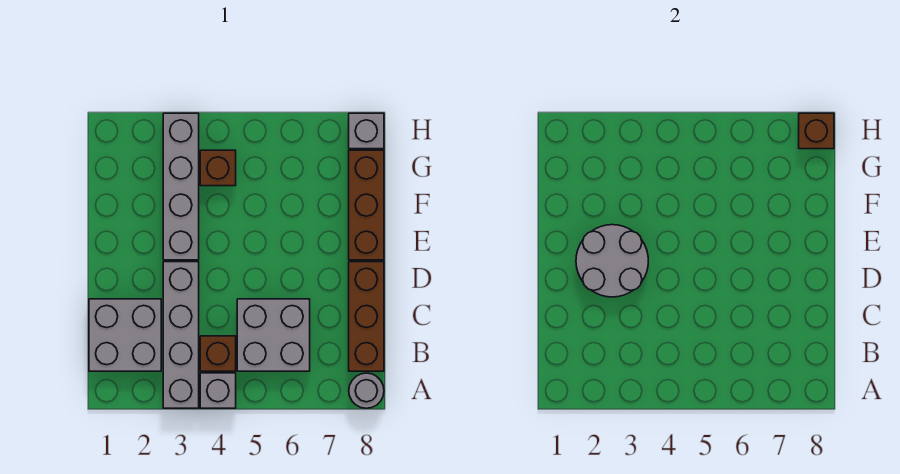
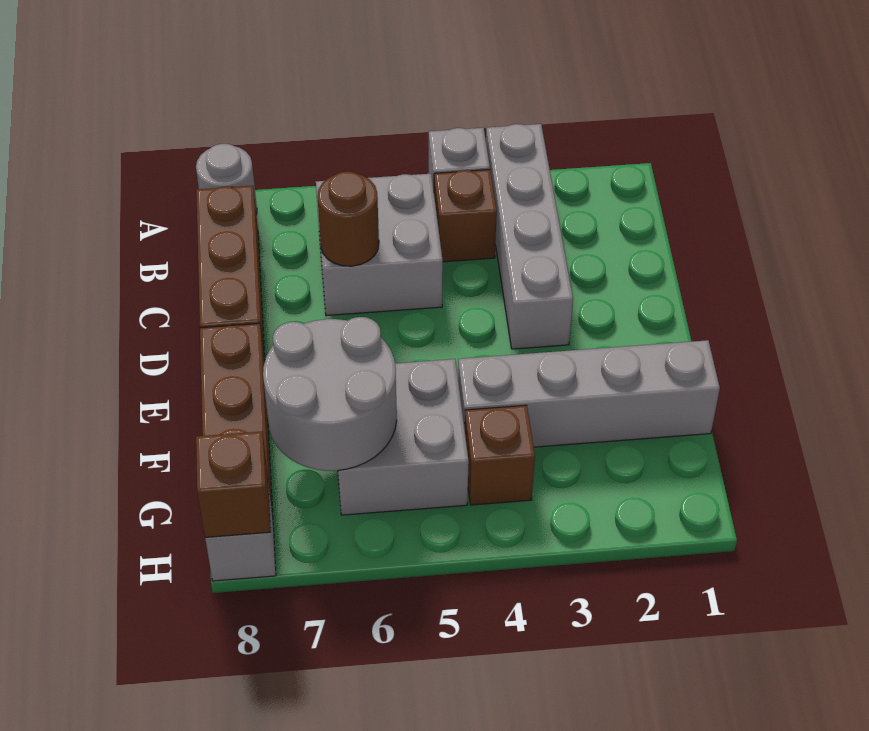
grey 2x2 brick [89,299,161,371] -> grey 2x2 brick moved to [338,359,469,515]
none -> brown 1x1 round brick [317,172,379,266]
grey 2x2 round brick [576,225,648,297] -> grey 2x2 round brick moved to [263,317,397,471]
grey 1x4 brick [163,113,199,260] -> grey 1x4 brick turned to [458,340,720,447]

